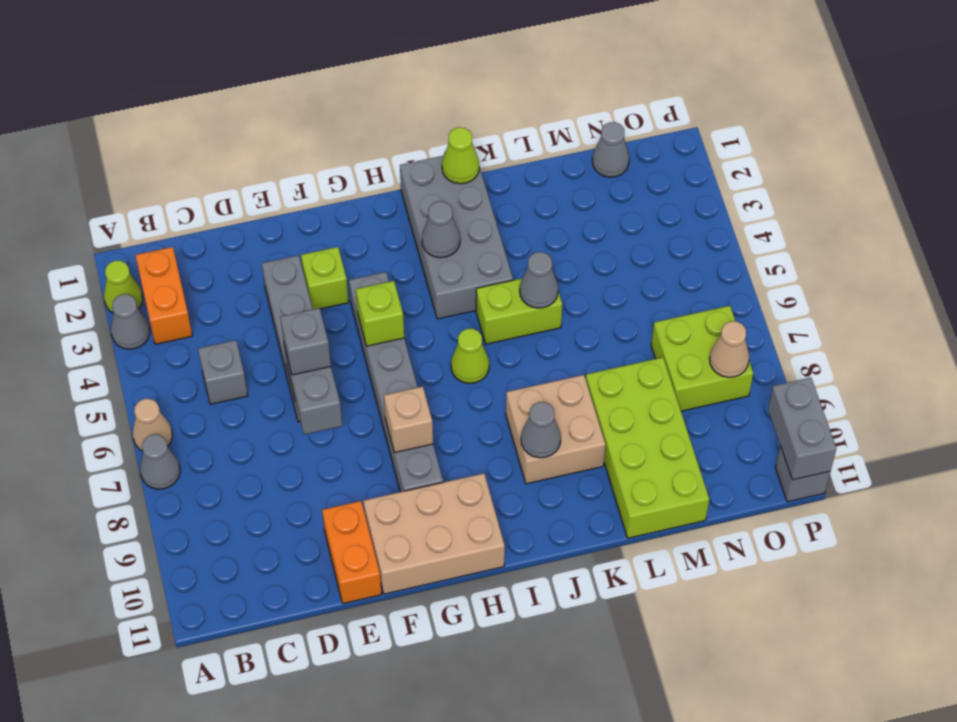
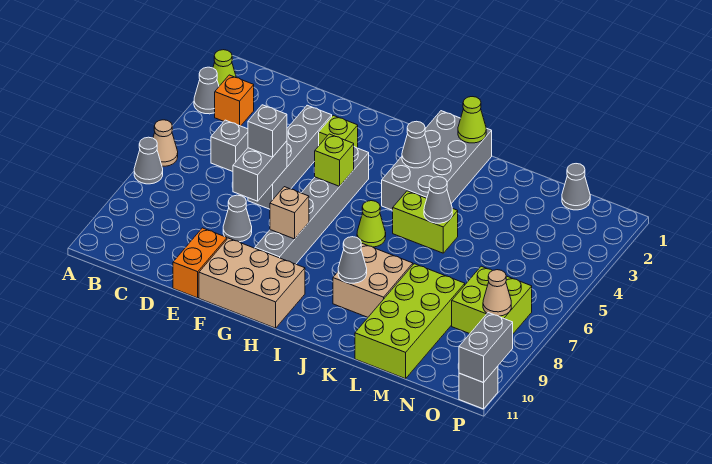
orange 1x2 brick [136,247,192,344] -> orange 1x1 brick [215,75,254,126]
none -> grey 1x1 cone [223,195,252,242]

